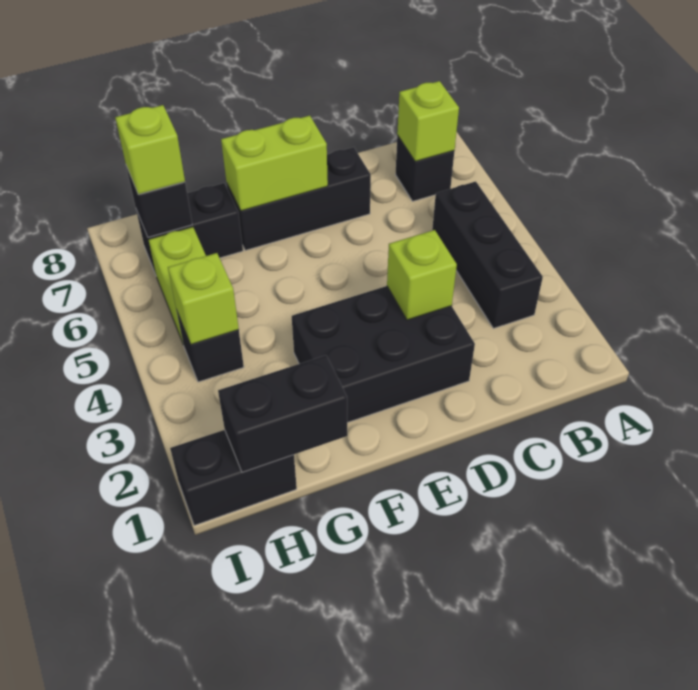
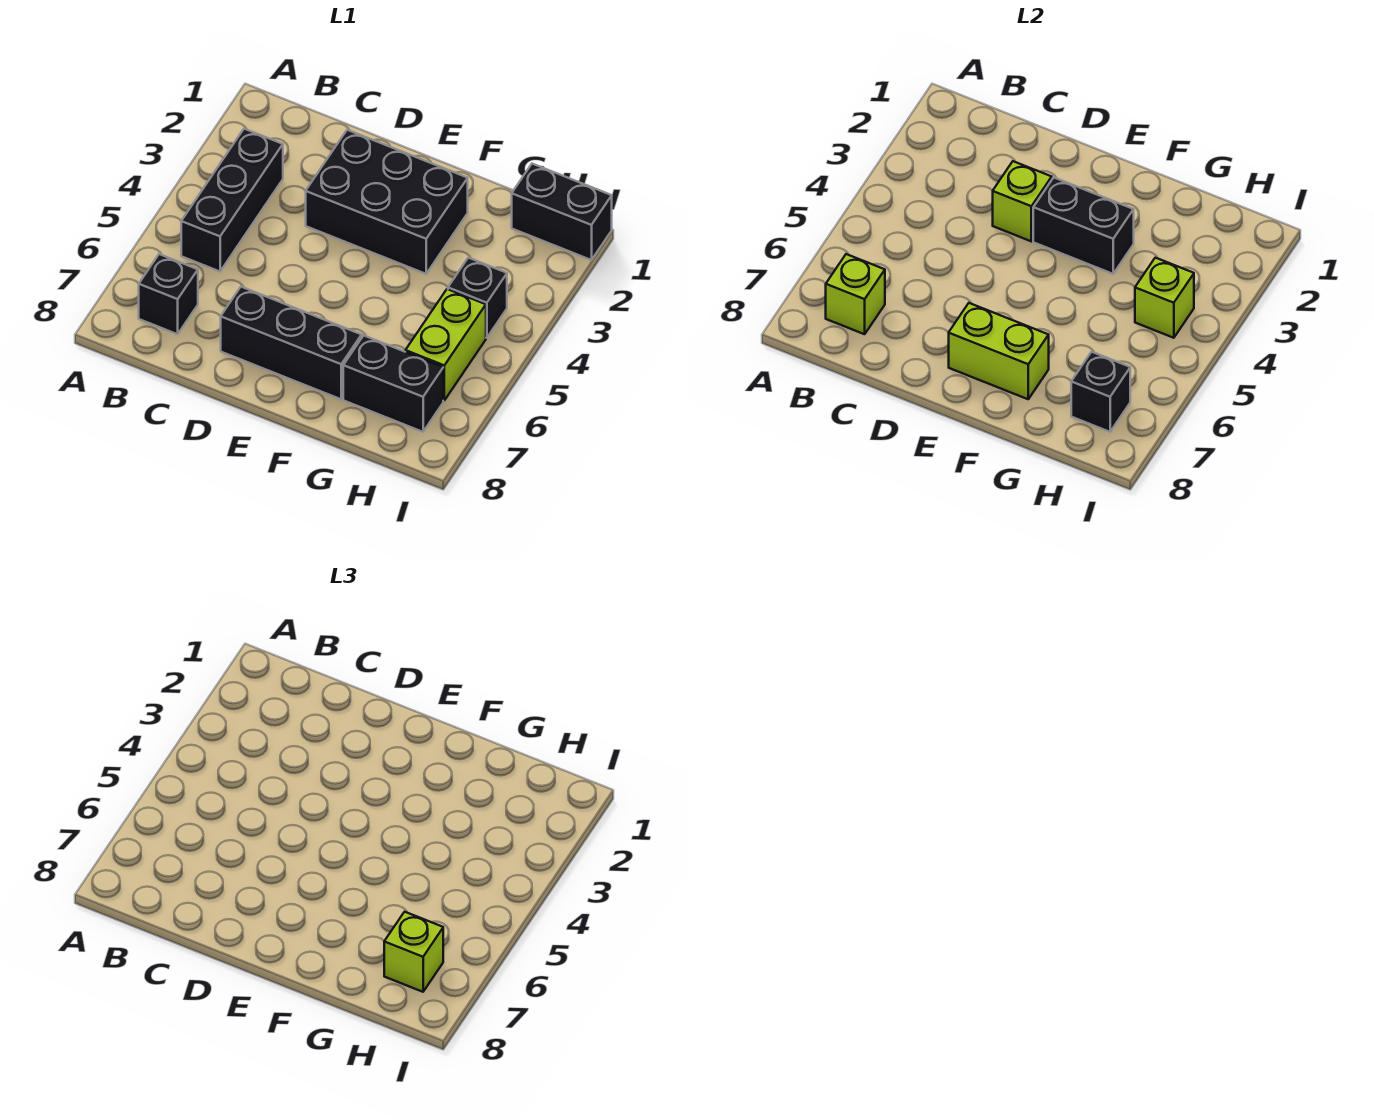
black 1x2 brick [218,355,347,472] -> black 1x2 brick moved to [1033,178,1134,274]

